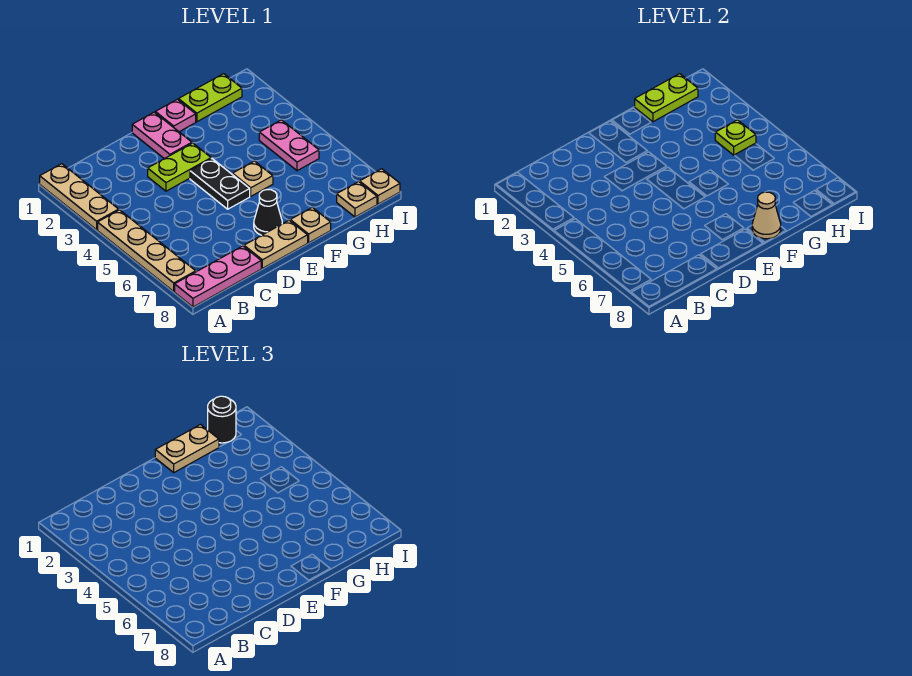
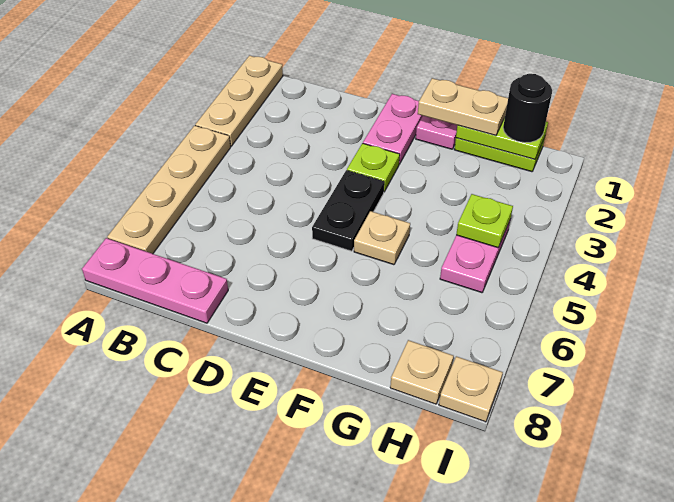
lime 1x2 plate [148,143,211,191] -> lime 1x1 plate [347,143,400,192]
tan 1x2 plate [244,220,308,268] -> none
black 1x1 cone [254,190,282,235] -> none
tan 1x1 plate [290,207,331,243] -> none
tan 1x1 cone [752,192,781,239] -> none

